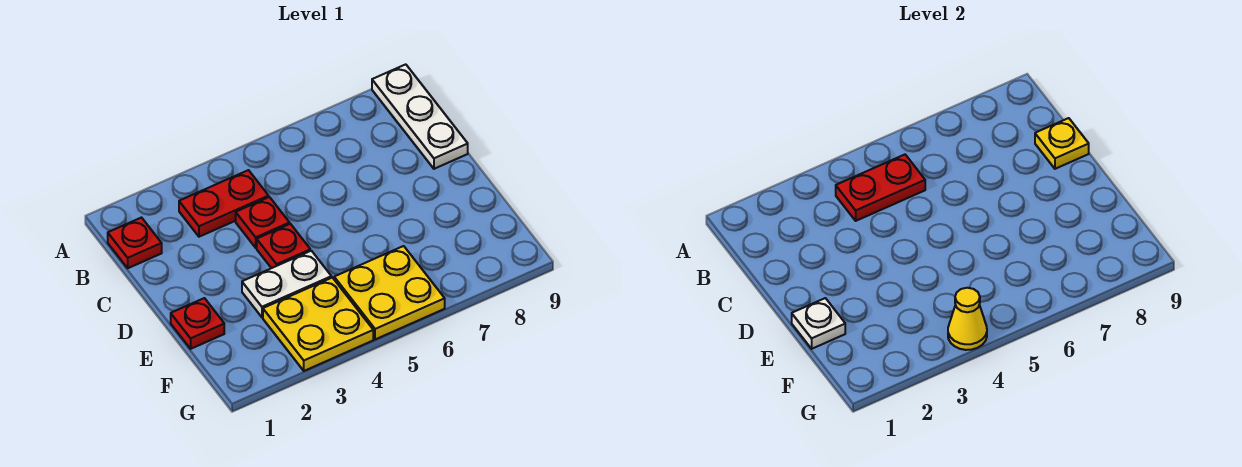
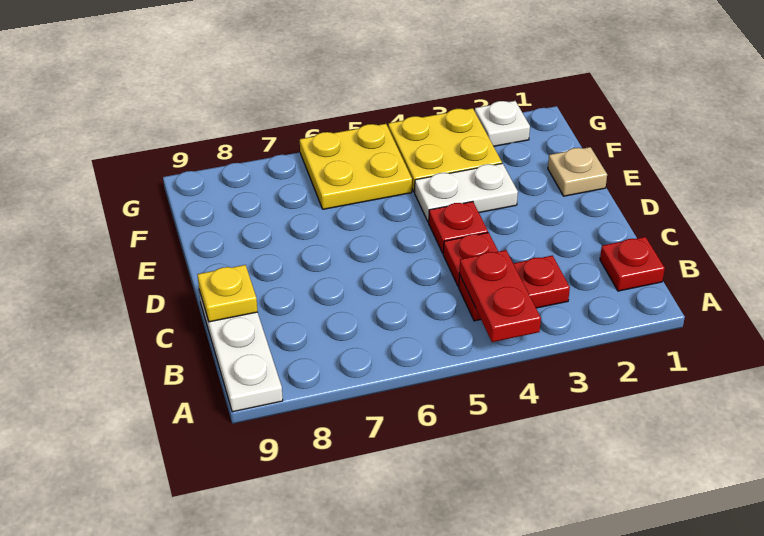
red 1x2 plate [836,155,925,221] -> red 1x2 plate turned to [459,250,541,342]
red 1x1 plate [171,298,224,349] -> tan 1x1 plate [548,147,607,196]
white 1x1 plate [792,298,845,349] -> white 1x1 plate moved to [475,101,530,146]
yellow 1x1 cone [948,288,987,350] -> none

